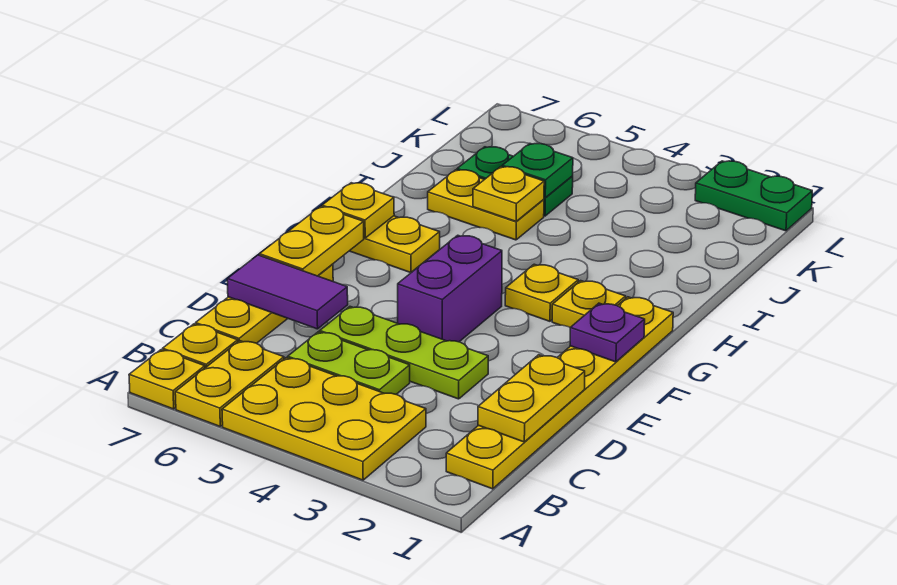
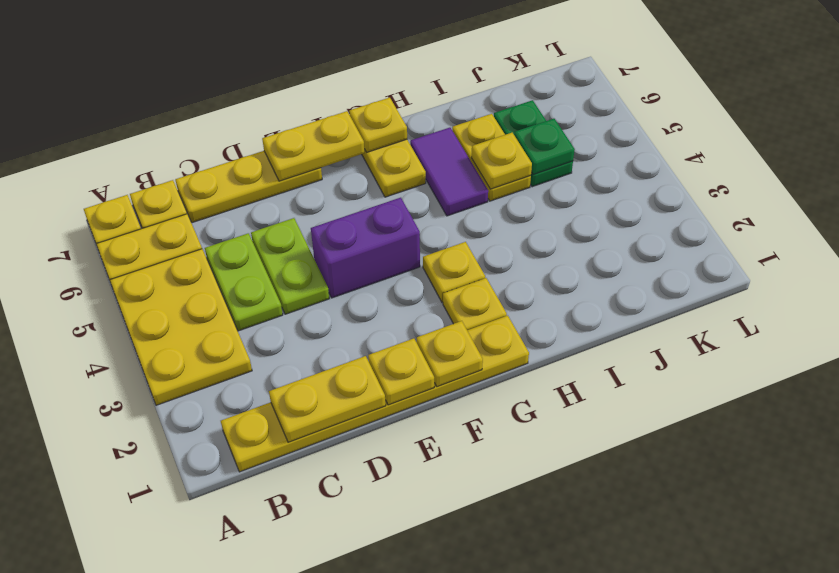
lime 1x3 plate [320,307,488,399] -> lime 1x2 plate [251,218,329,314]
purple 1x2 tile [227,255,348,329] -> purple 1x2 tile moved to [410,128,488,216]
none -> yellow 1x1 plate [368,338,434,405]
purple 1x1 plate [570,303,645,362] -> yellow 1x1 plate [417,321,483,387]
green 1x2 plate [695,161,812,231] -> none

